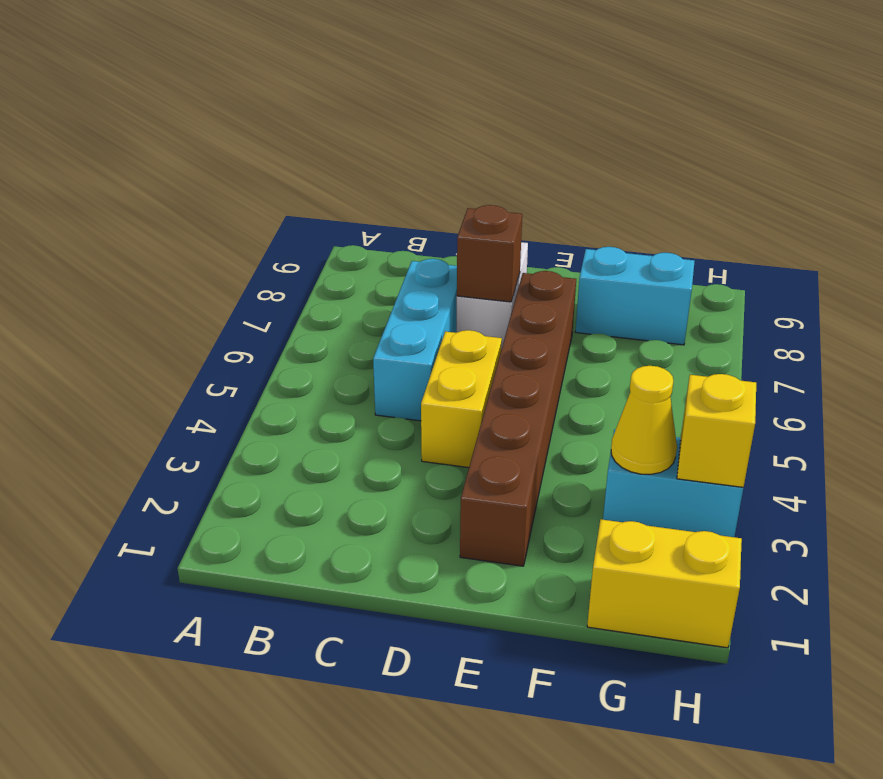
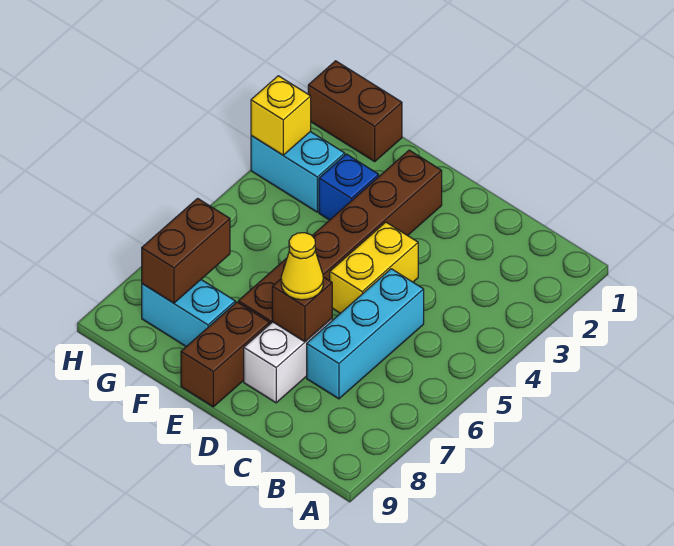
none -> brown 1x2 brick [181,302,269,407]
none -> blue 1x1 brick [319,154,379,220]
yellow 1x2 brick [587,519,742,648] -> brown 1x2 brick [308,61,402,161]
yellow 1x1 cone [611,366,677,474] -> yellow 1x1 cone moved to [281,233,323,300]
none -> brown 1x2 brick [142,198,230,303]

